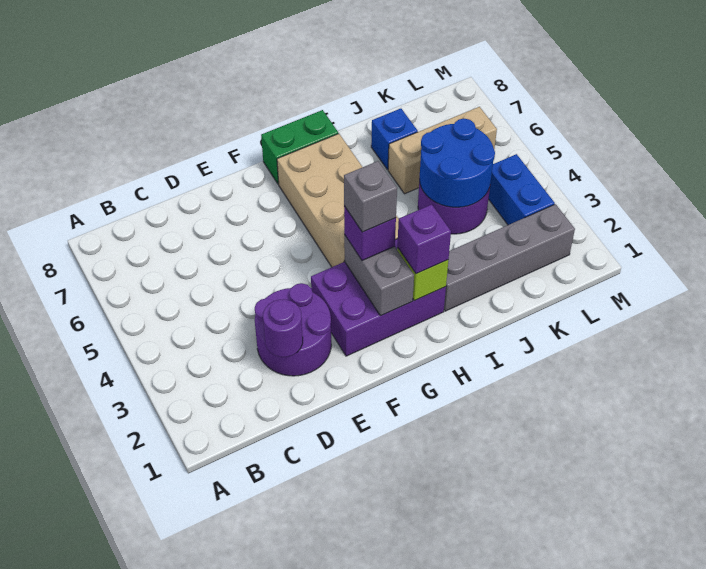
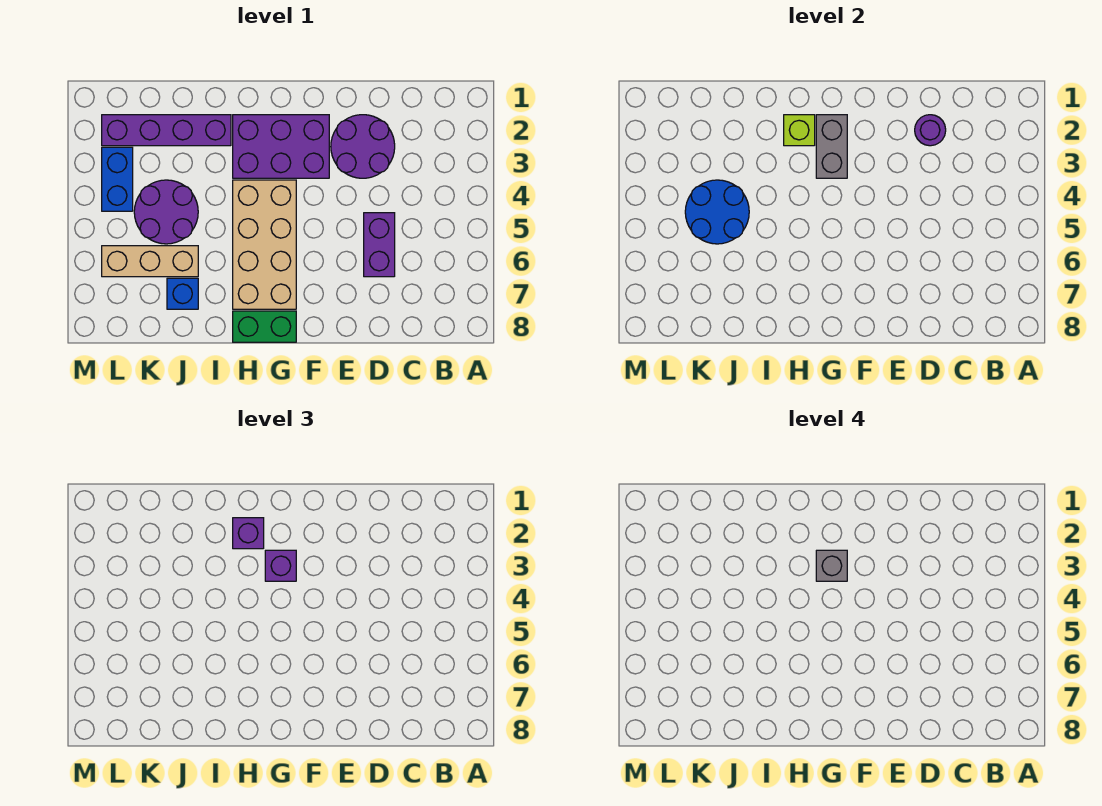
none -> purple 1x2 brick [364,213,395,277]
grey 1x4 brick [444,204,575,311] -> purple 1x4 brick [102,115,231,146]

